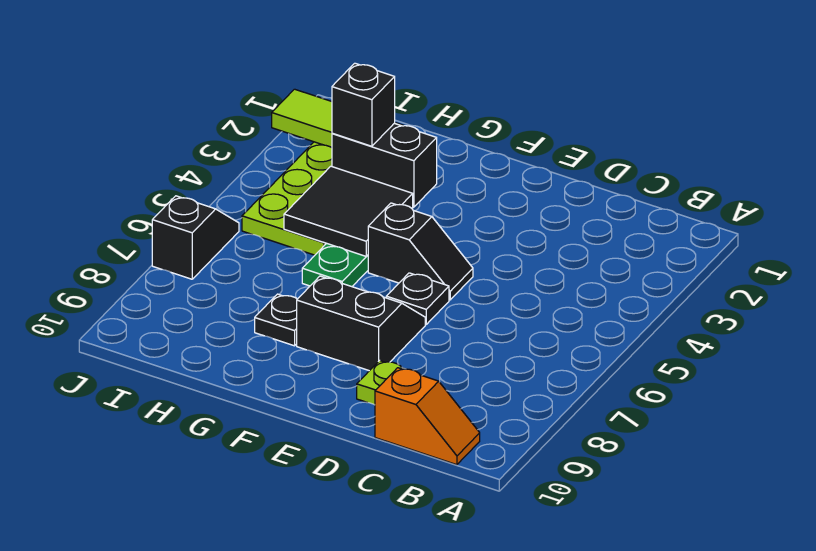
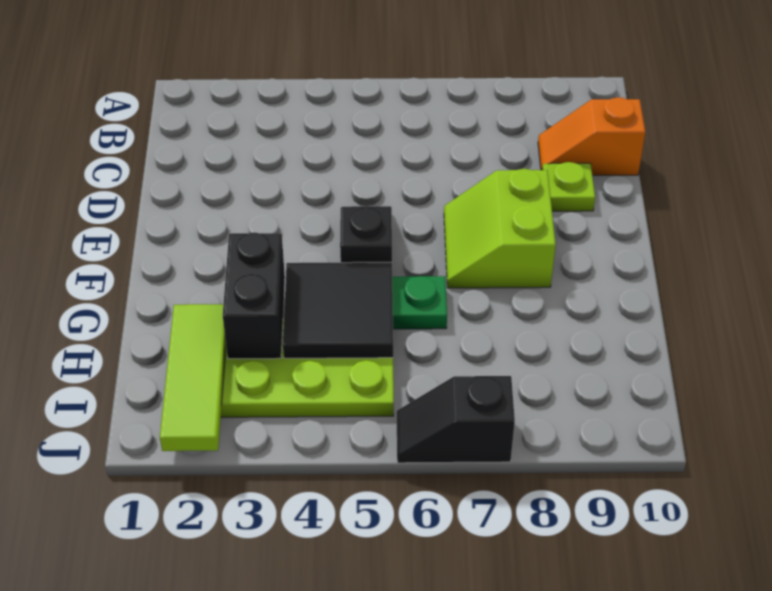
orange 1x2 slope [375,368,480,465] -> orange 1x2 slope turned to [538,97,645,175]
black 1x1 plate [386,273,449,324] -> none
black 2x2 slope [297,276,425,371] -> lime 2x2 slope [444,169,556,288]
black 1x1 plate [255,294,297,346] -> none
black 1x1 brick [332,63,395,146] -> none

